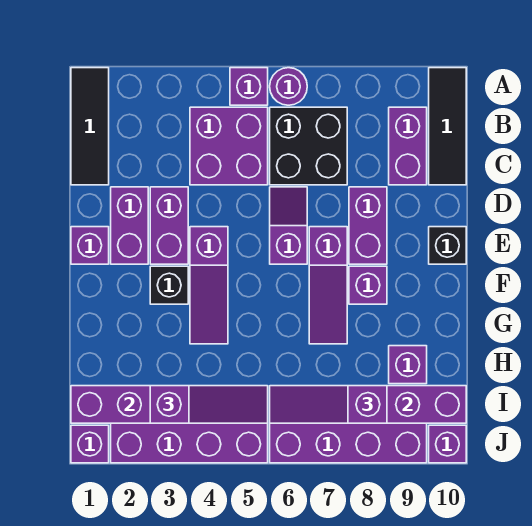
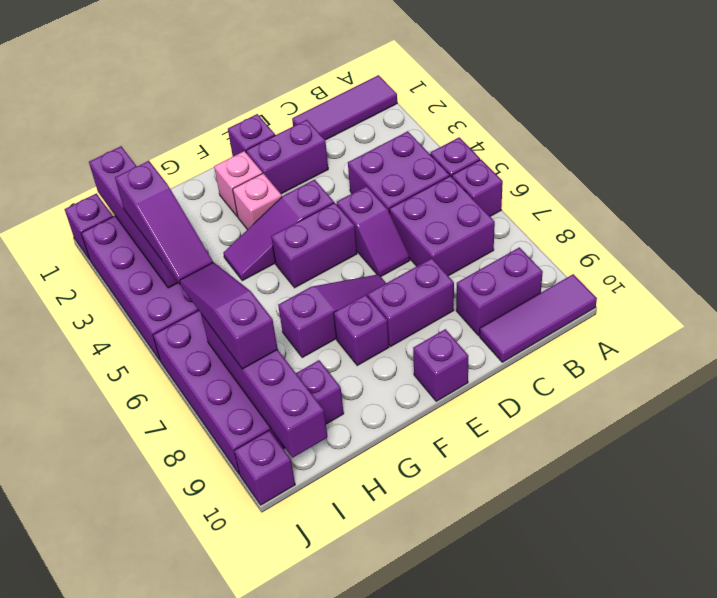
black 1x3 tile [71,68,109,185] -> purple 1x3 tile [292,75,397,140]
purple 1x1 round brick [270,68,307,105] -> purple 1x1 brick [452,160,503,216]
black 1x3 tile [429,68,466,185] -> purple 1x3 tile [480,274,597,362]
black 2x2 brick [270,107,347,185] -> purple 2x2 brick [389,176,495,276]
purple 1x2 brick [150,187,188,264] -> purple 1x2 brick moved to [271,203,357,288]
purple 1x2 slope [270,187,307,264] -> purple 1x2 slope turned to [336,186,410,276]
purple 1x3 slope [309,227,347,344] -> purple 1x3 slope turned to [278,274,386,358]
black 1x1 brick [429,227,466,264] -> purple 1x1 brick [413,329,468,401]
none -> pink 1x1 brick [214,151,262,216]
black 1x1 brick [150,266,188,304] -> pink 1x1 brick [233,173,282,230]

